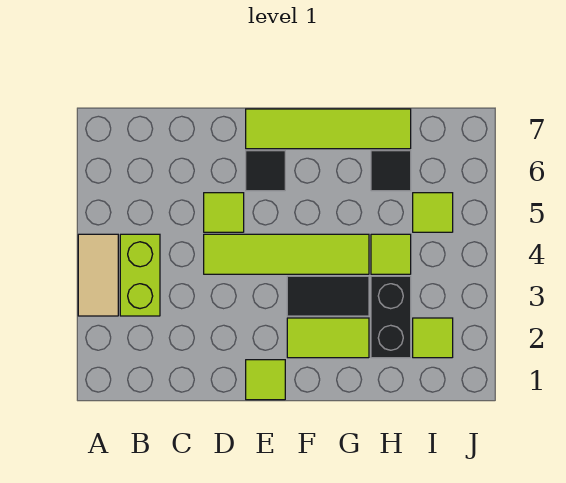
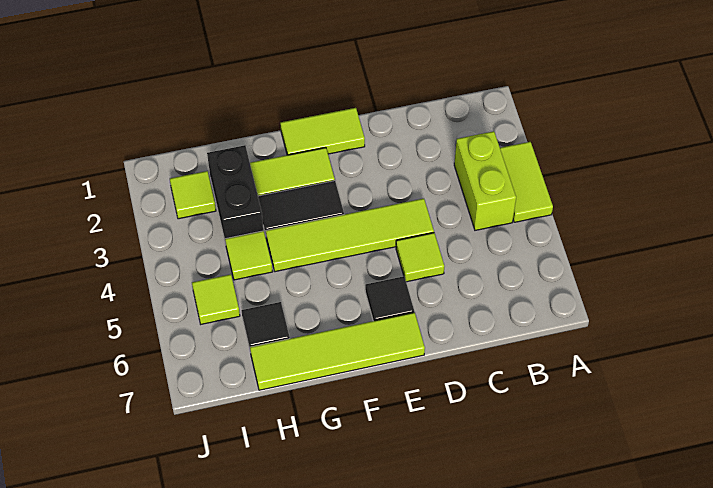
tan 1x2 tile [78,234,118,316] -> lime 1x2 tile [500,142,553,222]
lime 1x1 tile [246,360,285,400] -> lime 1x2 tile [280,108,365,155]

